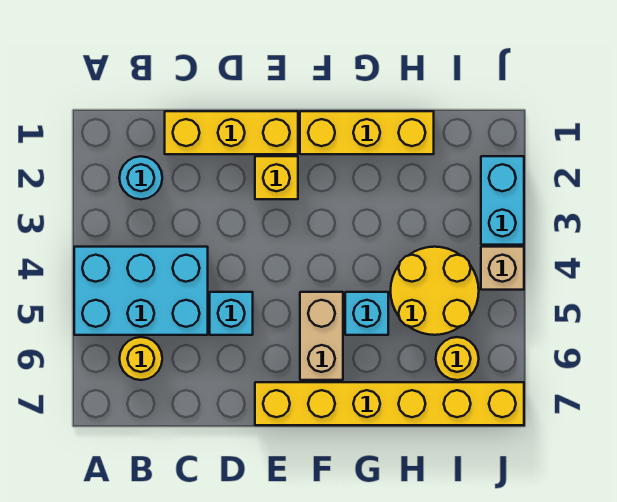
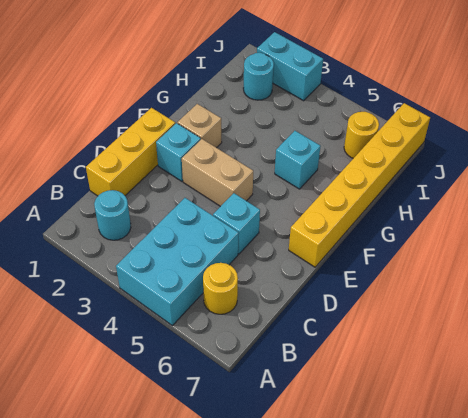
yellow 1x1 brick [255,156,298,199] -> cyan 1x1 brick [156,123,201,181]
yellow 1x3 brick [300,111,434,154] -> none
tan 1x2 brick [300,292,343,380] -> tan 1x2 brick moved to [182,139,253,207]
yellow 2x2 round brick [391,247,479,335] -> none
none -> cyan 1x1 round brick [243,53,274,100]
tan 1x1 brick [481,247,524,290] -> tan 1x1 brick moved to [177,104,222,148]

